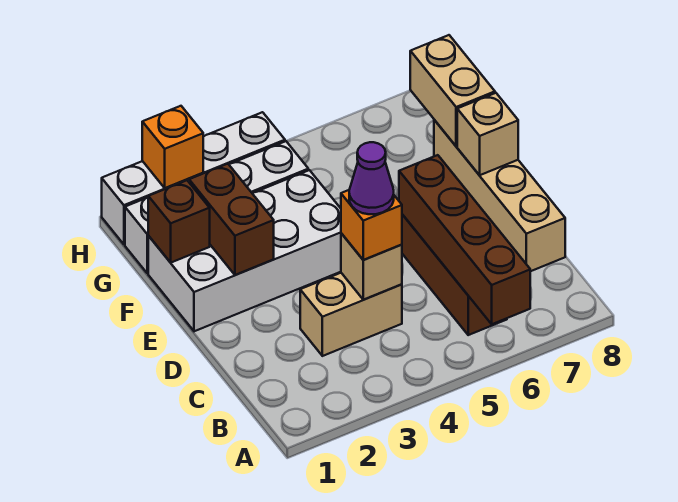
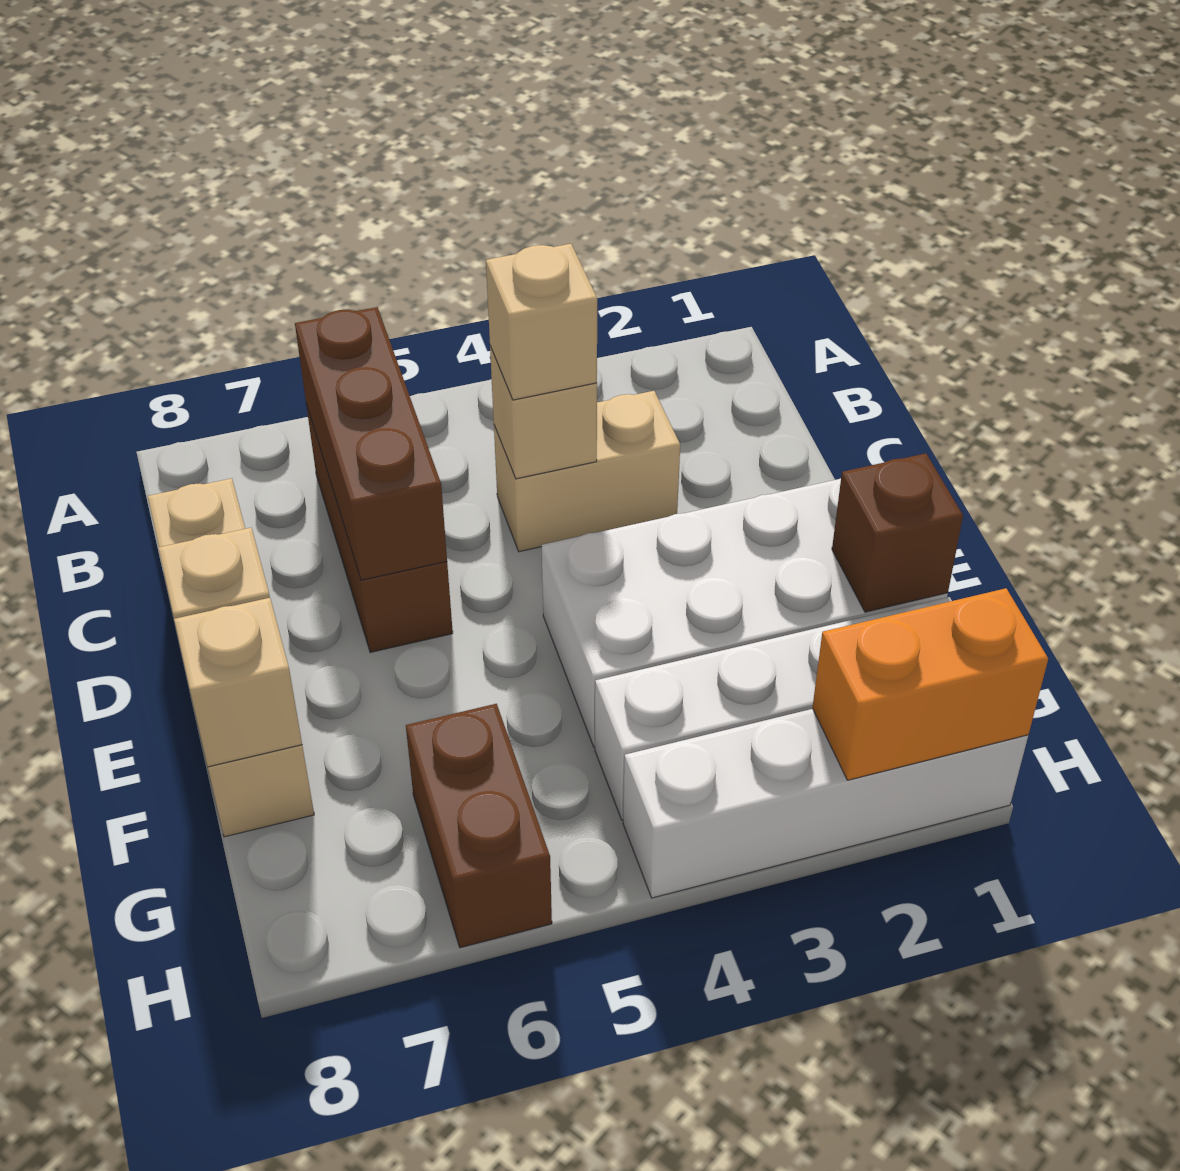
brown 1x4 brick [399,155,530,324] -> brown 1x3 brick [295,307,447,580]
orange 1x1 brick [341,190,402,260] -> tan 1x1 brick [486,244,597,400]
purple 1x1 cone [349,142,394,214] -> none
brown 1x2 brick [189,164,274,275] -> brown 1x2 brick moved to [406,704,552,948]
tan 1x2 brick [410,35,495,146] -> tan 1x1 brick [174,598,302,767]
orange 1x1 brick [142,106,203,188] -> orange 1x2 brick [812,588,1048,780]

